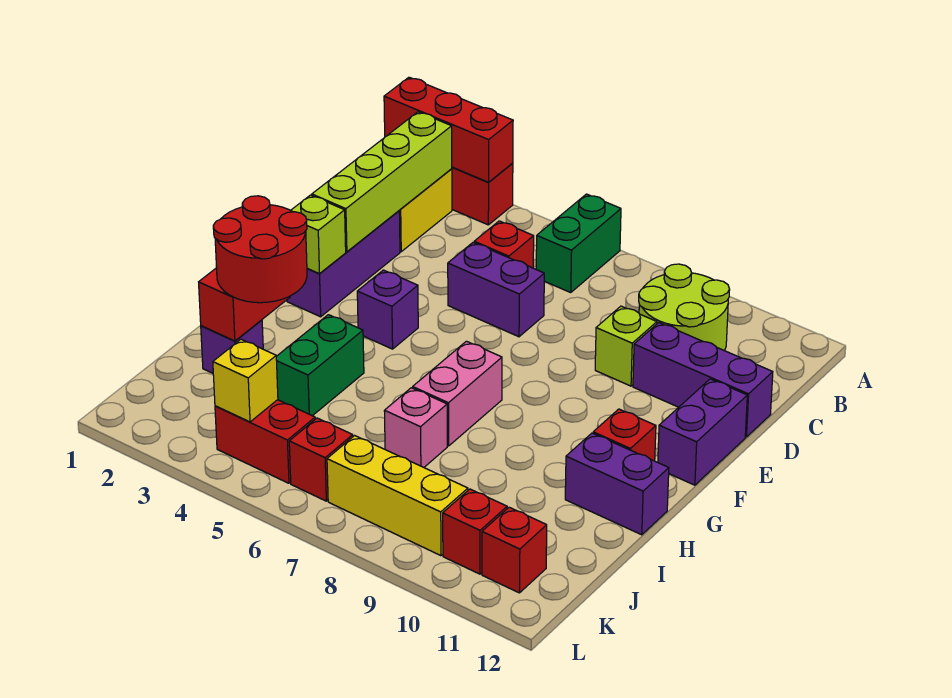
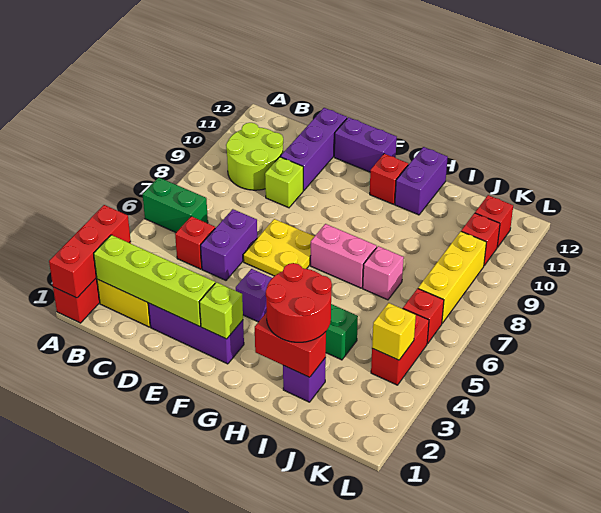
none -> yellow 2x2 plate [243,219,315,276]

